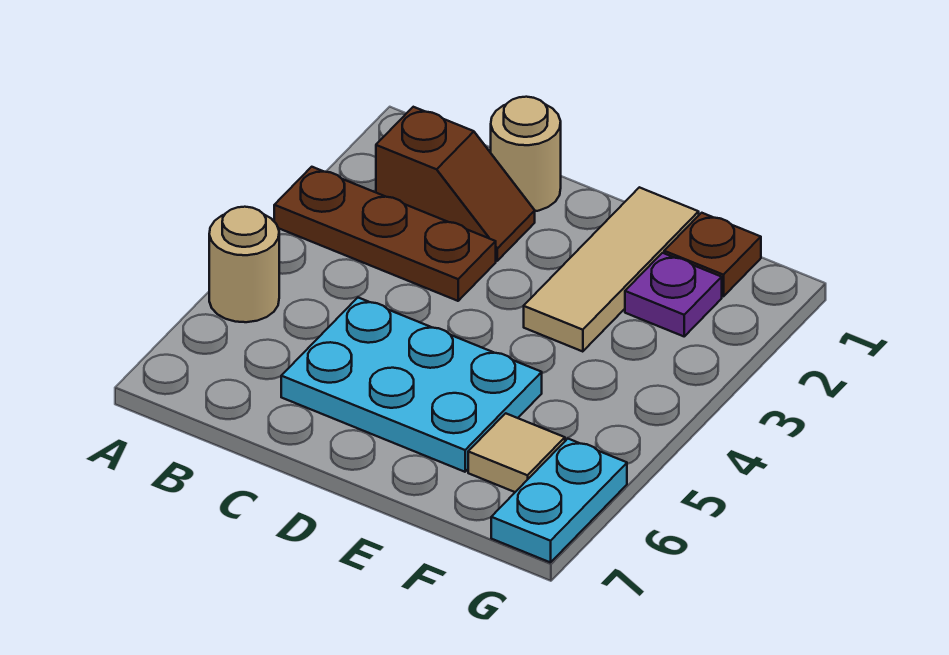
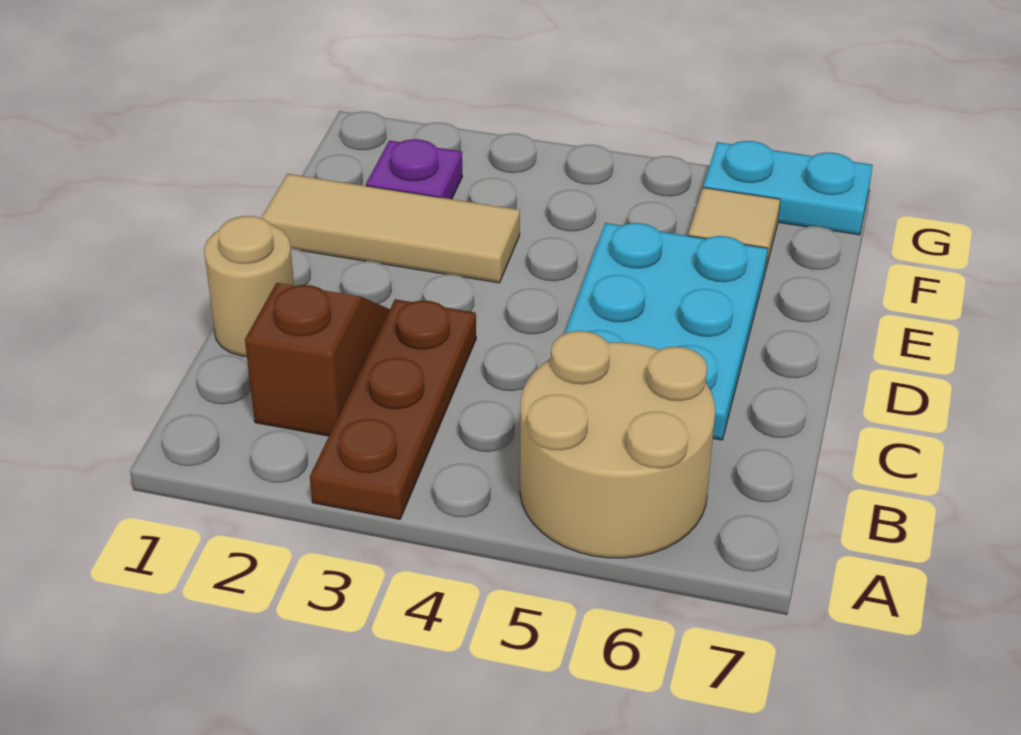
tan 1x1 round brick [209,207,279,322] -> tan 2x2 round brick [520,331,715,558]
brown 1x1 plate [664,213,761,296] -> none

